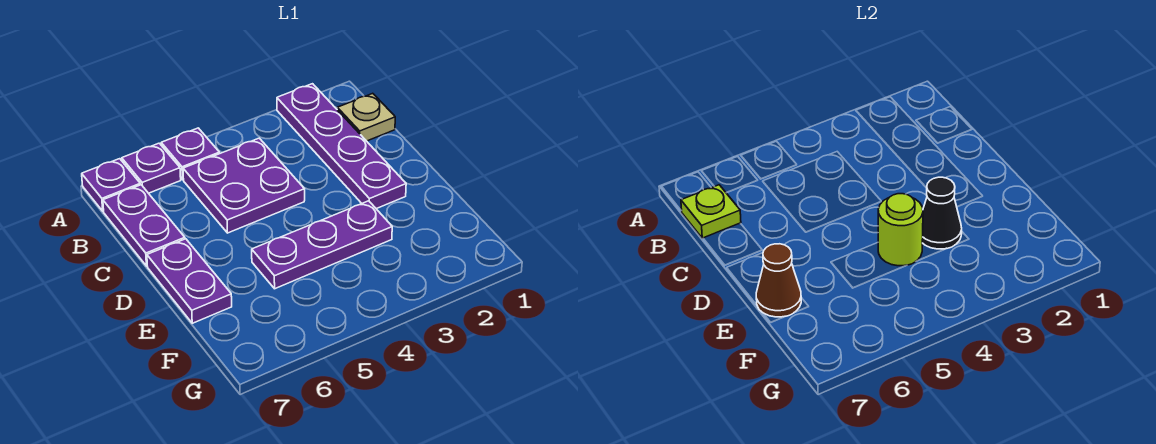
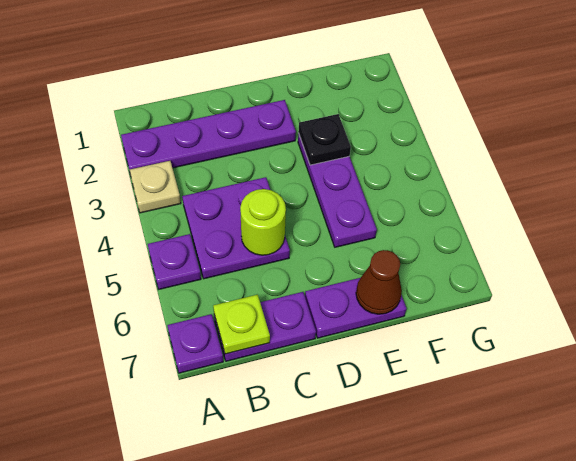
purple 1x1 plate [122,143,181,193] -> none
tan 1x1 plate [337,93,395,141] -> tan 1x1 plate moved to [129,161,181,213]
black 1x1 cone [922,177,962,249] -> black 1x1 plate [298,114,351,165]
lime 1x1 round brick [878,194,923,266] -> lime 1x1 round brick moved to [240,189,286,255]

